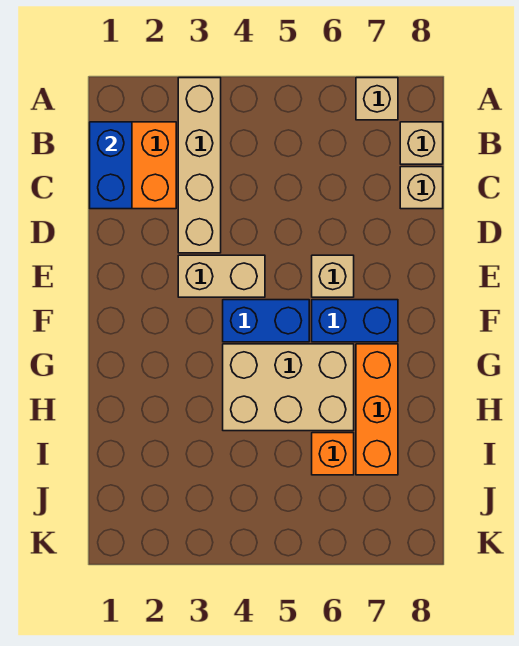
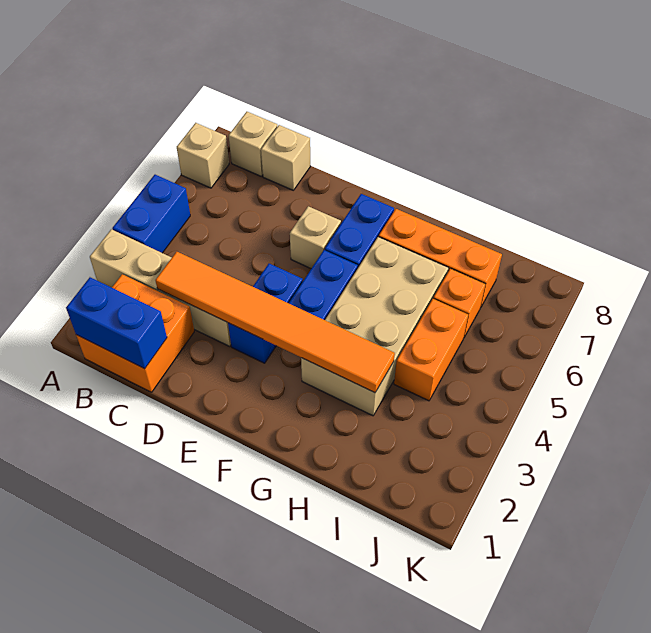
none -> blue 1x2 brick [112,175,190,253]
none -> orange 1x6 tile [155,252,395,393]
tan 1x2 brick [178,255,265,297] -> blue 1x2 brick [228,264,303,363]
tan 2x3 brick [223,344,354,431] -> tan 2x4 brick [301,237,448,416]
none -> orange 1x2 brick [394,299,468,401]

